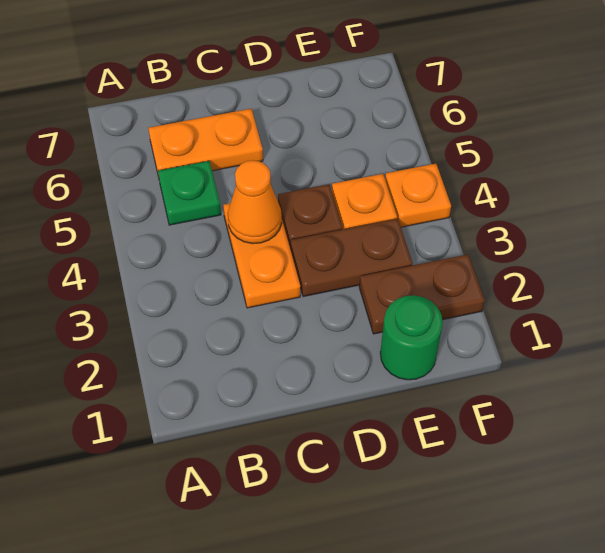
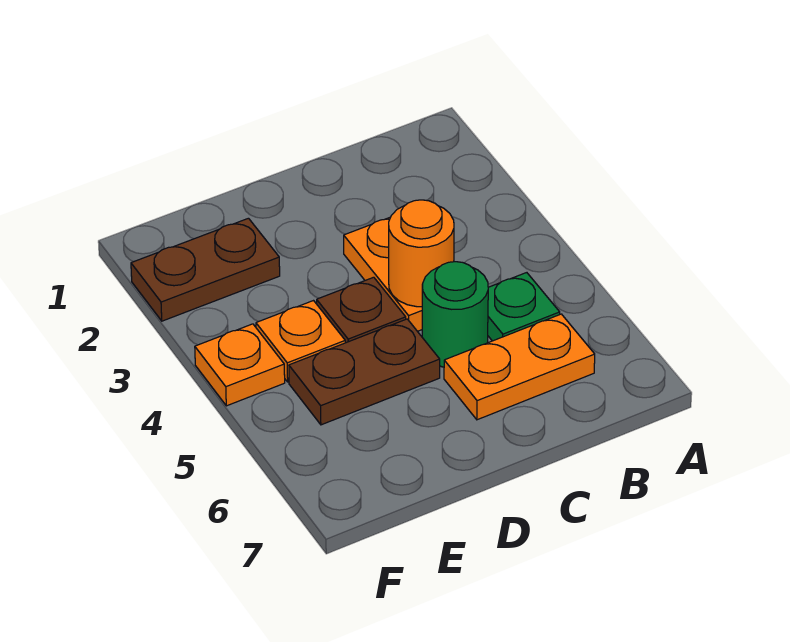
orange 1x1 cone [228,160,282,244] -> orange 1x1 round brick [389,200,454,307]
brown 1x2 plate [291,219,413,297] -> brown 1x2 plate moved to [289,319,440,425]
green 1x1 round brick [380,295,443,380] -> green 1x1 round brick moved to [422,262,488,367]

